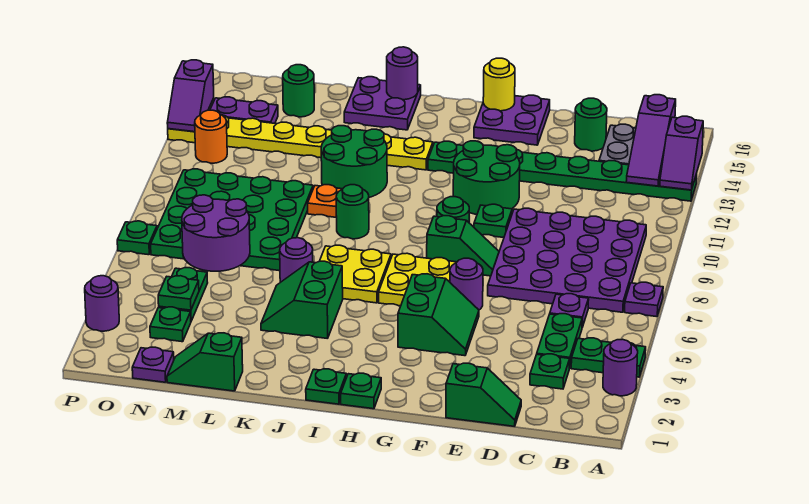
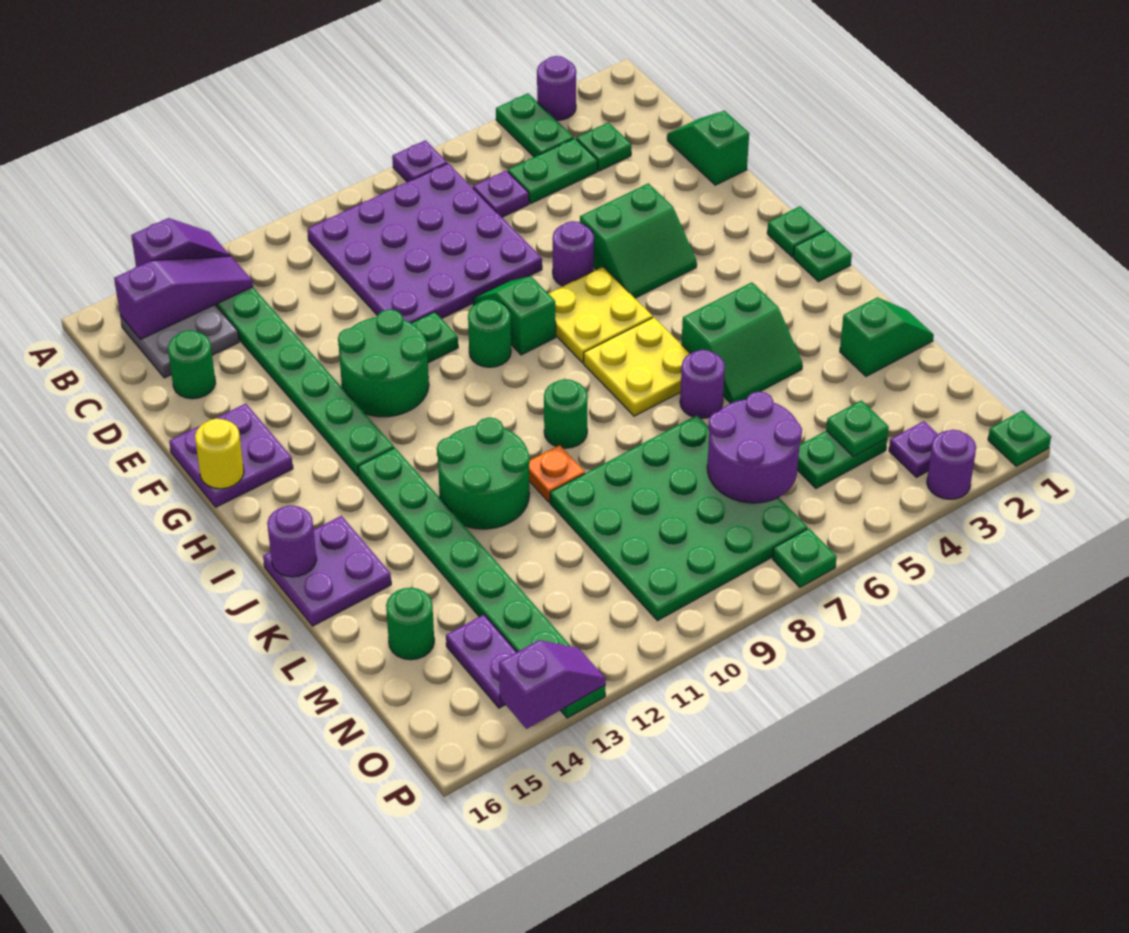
green 2x2 slope [398,274,479,356] -> green 2x2 slope turned to [580,183,697,298]
yellow 1x8 plate [168,115,433,170] -> green 1x8 plate [358,448,605,718]
green 1x2 slope [167,333,243,391] -> green 1x2 slope turned to [840,297,934,376]
purple 1x1 plate [132,347,174,382] -> purple 1x1 plate moved to [889,421,938,477]
green 1x1 plate [150,307,191,342] -> green 1x1 plate moved to [988,410,1051,466]
orange 1x1 round brick [195,110,227,163] -> none

